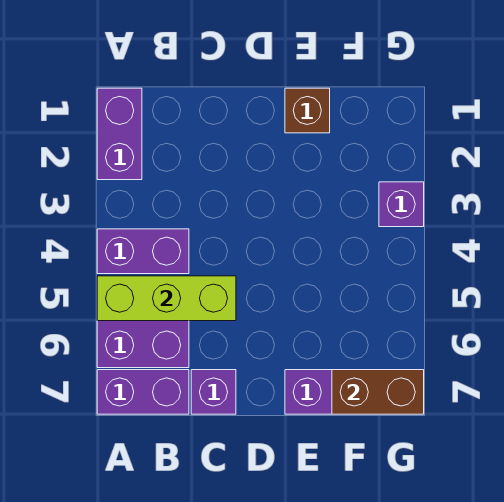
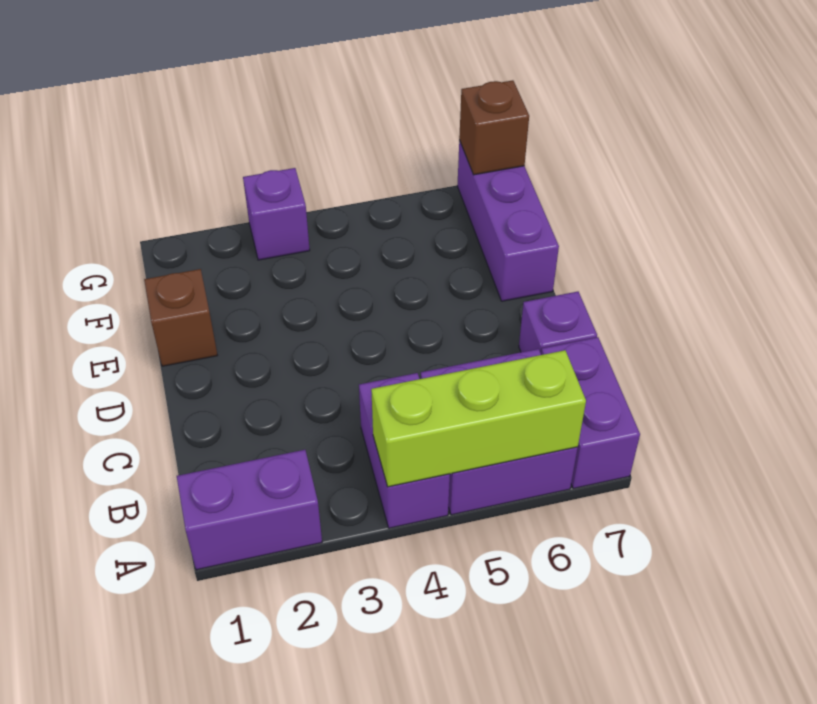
lime 1x3 brick [97,276,236,321] -> lime 1x3 brick turned to [371,350,586,487]
brown 1x2 brick [332,370,424,414] -> brown 1x1 brick [459,80,529,175]

